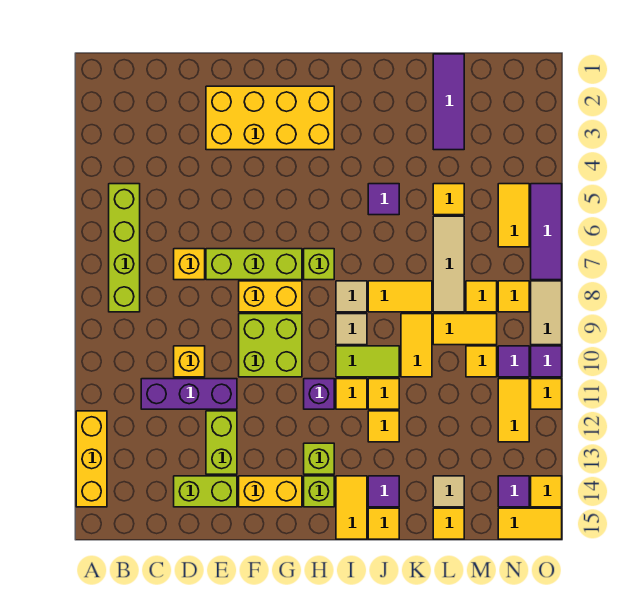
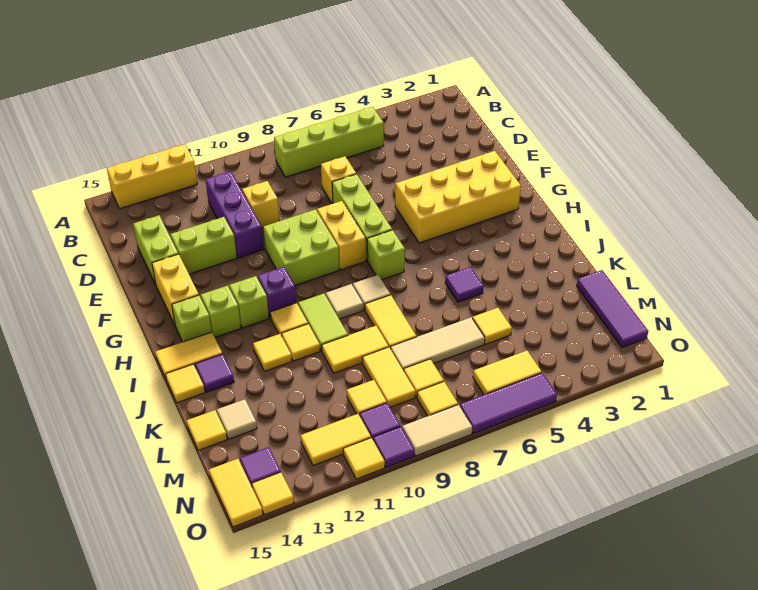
yellow 2x4 brick [206,86,334,150] -> yellow 2x4 brick turned to [395,151,521,243]
none -> lime 1x1 brick [229,276,269,328]
purple 1x3 tile [433,54,464,150] -> purple 1x3 tile turned to [577,270,648,348]

